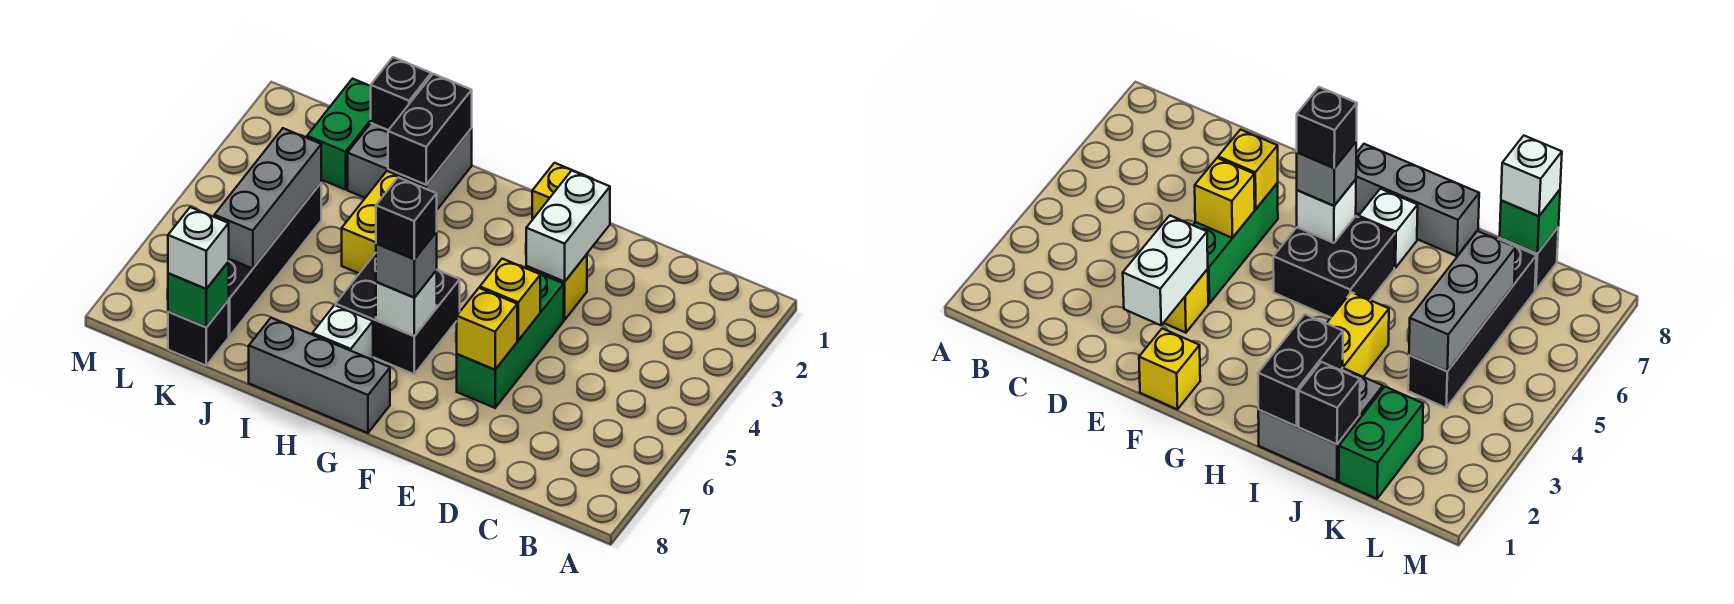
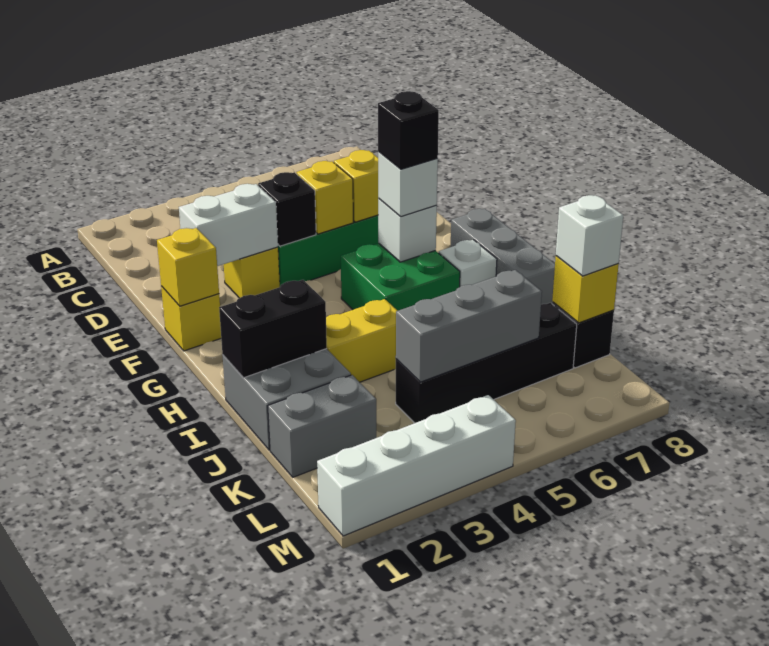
none -> yellow 1x1 brick [157,228,219,306]
black 2x2 brick [336,253,460,374] -> green 2x2 brick [341,243,460,311]
grey 1x1 brick [376,232,437,298] -> white 1x1 brick [378,151,438,217]
black 1x1 brick [371,57,431,130] -> black 1x1 brick moved to [258,172,316,246]
green 1x2 brick [307,79,371,190] -> grey 1x2 brick [268,375,376,477]
green 1x1 brick [168,262,229,327] -> yellow 1x1 brick [552,256,619,323]
none -> white 1x4 brick [317,395,516,536]

